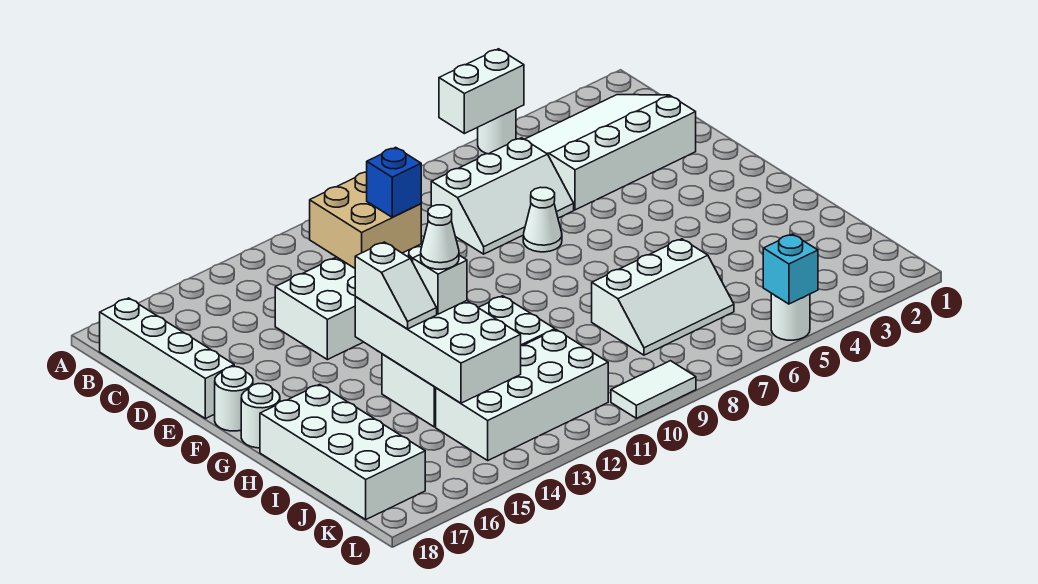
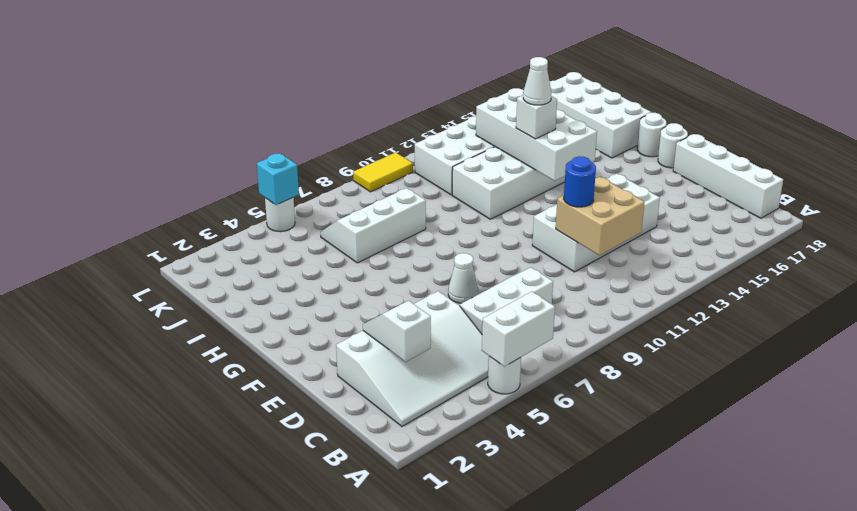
blue 1x1 brick [367,147,421,217] -> blue 1x1 round brick [564,157,596,207]
white 1x2 slope [355,242,437,329] -> white 1x2 slope moved to [363,301,431,362]
white 1x2 tile [611,361,696,418] -> yellow 1x2 tile [353,152,413,192]

